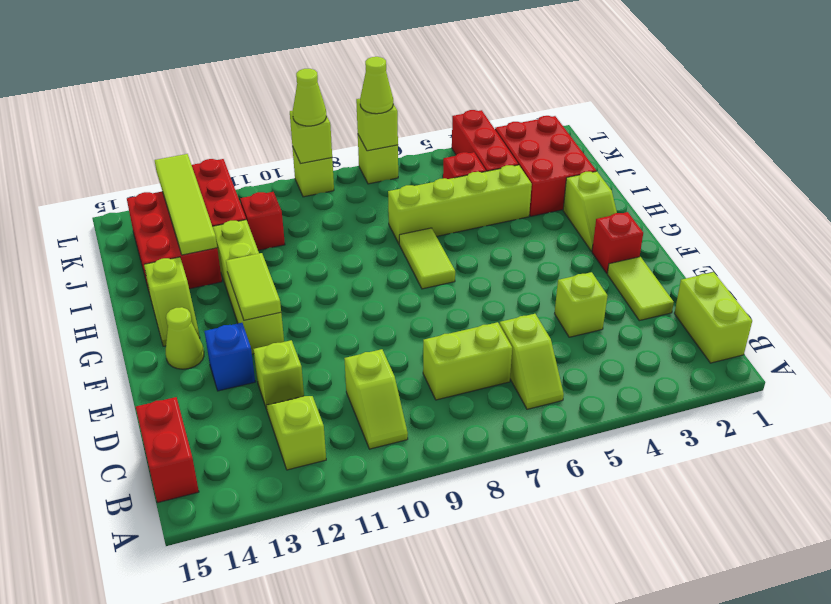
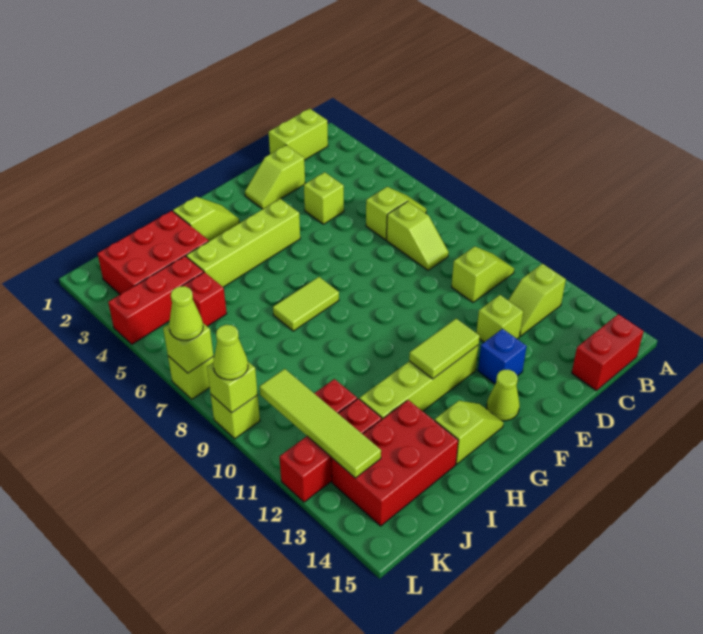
lime 1x2 brick [423,322,512,400] -> lime 1x2 slope [387,201,449,270]
lime 1x2 tile [607,257,674,321] -> lime 1x2 slope [245,145,305,209]
red 1x1 brick [592,212,643,273] -> none
lime 1x4 brick [388,165,532,244] -> lime 1x4 brick turned to [186,199,300,287]
lime 1x4 tile [155,154,217,255] -> lime 1x4 tile turned to [259,369,381,478]

